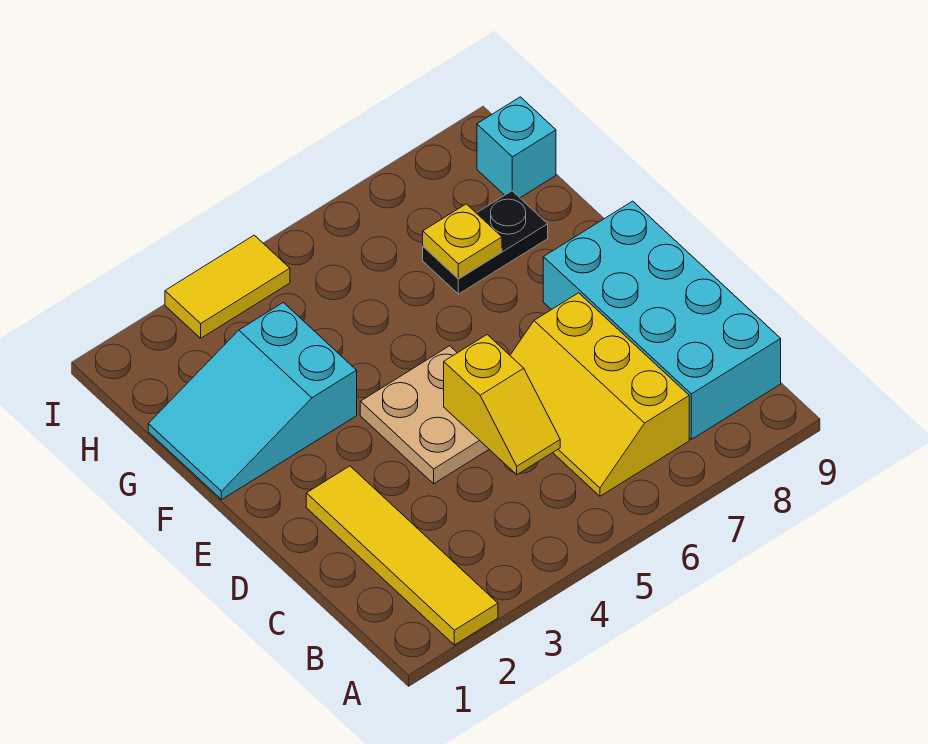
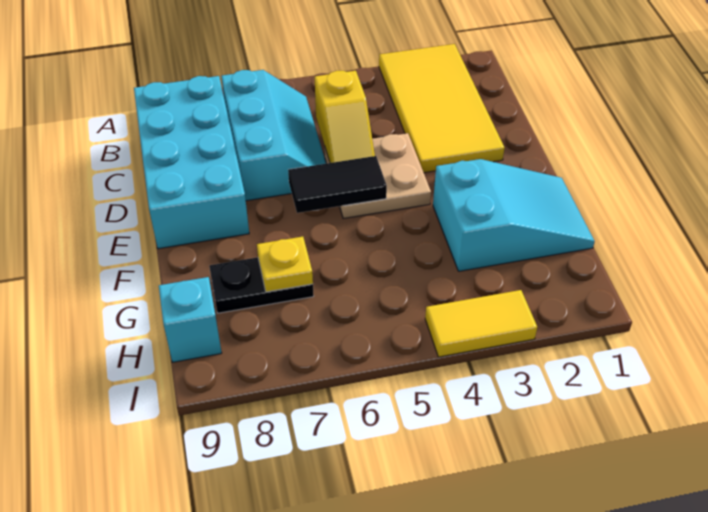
yellow 1x4 tile [306,466,498,645] -> yellow 2x4 tile [379,44,505,173]
yellow 2x3 slope [510,293,689,496] -> cyan 2x3 slope [221,70,326,201]
yellow 1x2 slope [444,335,560,475] -> yellow 1x2 slope turned to [315,71,375,163]
none -> black 1x2 tile [288,156,387,213]

